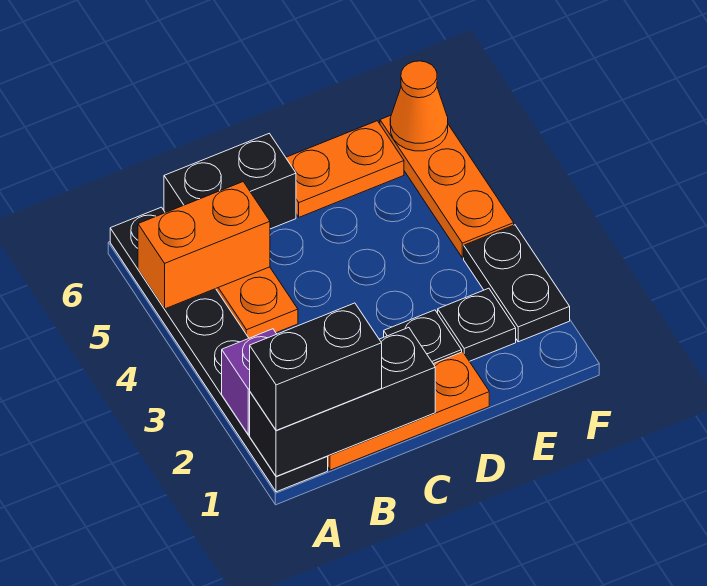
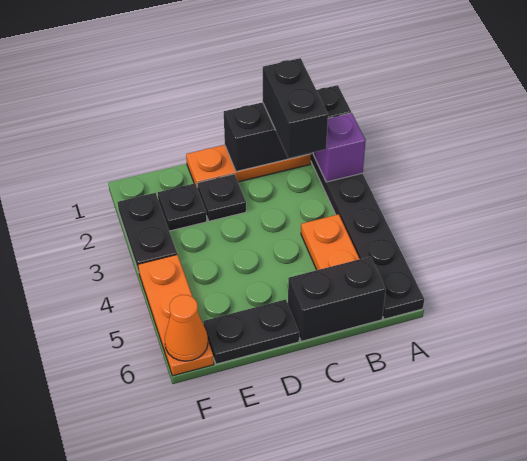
black 1x2 brick [250,303,382,430] -> black 1x2 brick turned to [263,58,328,158]
orange 1x2 brick [138,182,270,309] -> none
orange 1x2 plate [286,121,404,217] -> black 1x2 plate [203,299,299,364]

